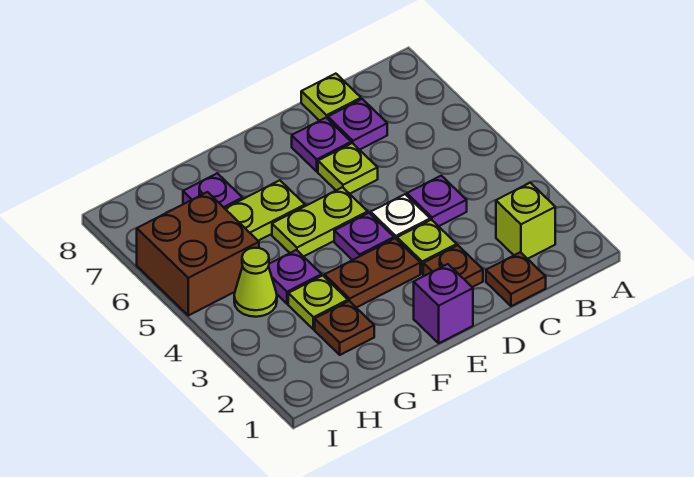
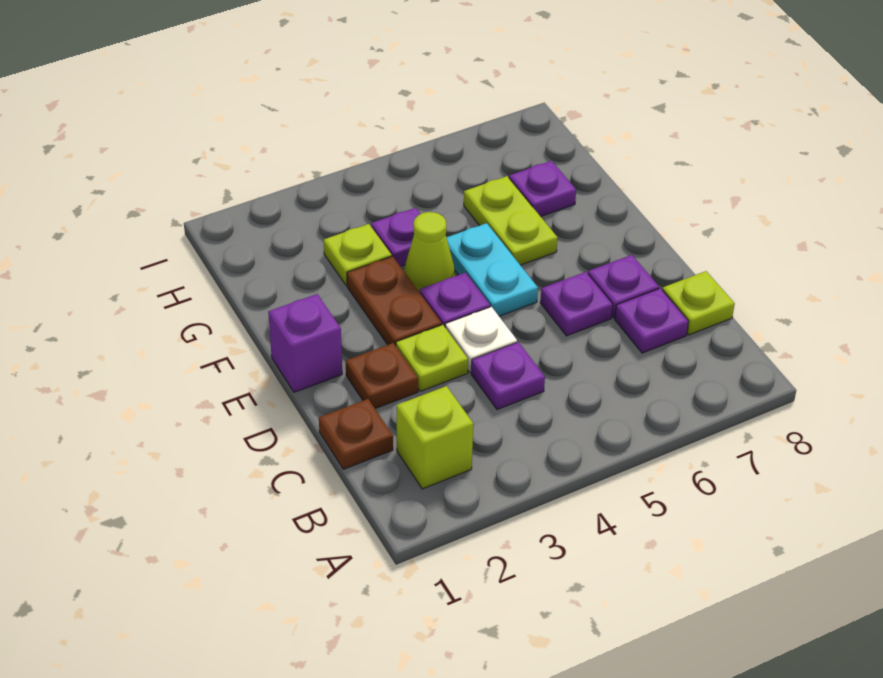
lime 1x1 plate [318,143,378,194] -> purple 1x1 plate [540,272,613,336]
lime 1x2 plate [272,187,368,257] -> cyan 1x2 plate [447,223,538,316]
brown 1x1 plate [315,301,374,355] -> none
lime 1x1 cone [234,248,277,317] -> lime 1x1 cone moved to [404,212,455,292]
brown 2x2 brick [137,192,259,315] -> none

